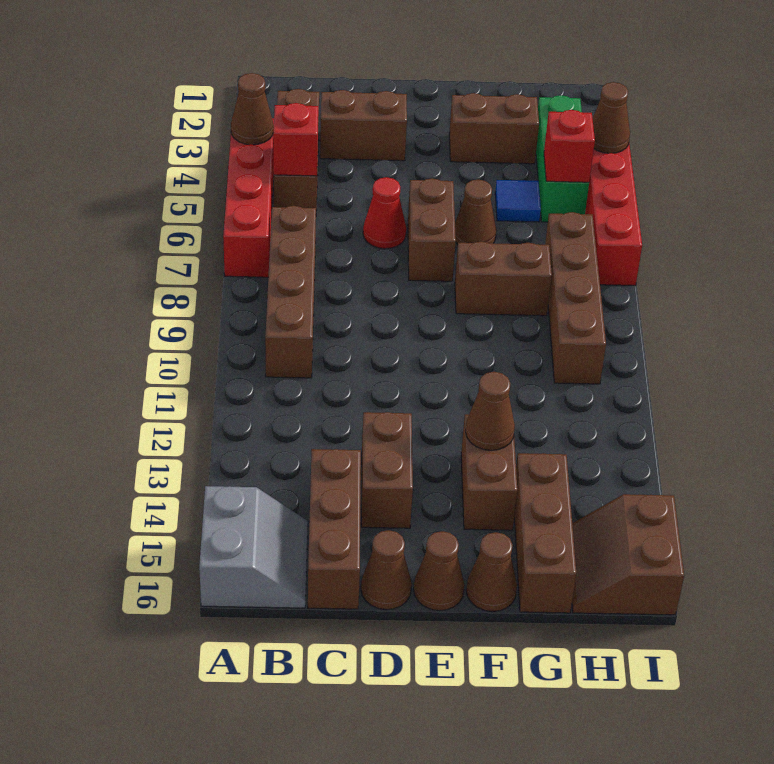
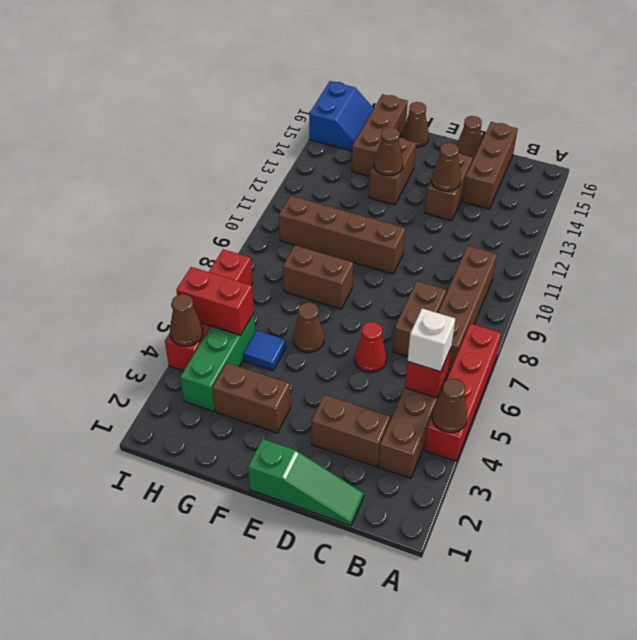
grey 2x2 slope [199,486,308,608] -> none
none -> white 1x1 brick [407,308,455,372]
none -> green 1x3 slope [248,439,364,526]
brown 1x2 brick [408,178,456,281] -> brown 1x2 brick moved to [393,281,446,357]
brown 1x1 cone [414,531,464,611] -> brown 1x1 cone moved to [431,143,461,191]
red 1x1 brick [544,110,595,182] -> red 1x2 brick [176,267,254,335]
brown 1x4 brick [545,212,606,384] -> brown 1x4 brick turned to [279,196,405,274]
brown 2x2 slope [572,494,684,615] -> blue 2x2 slope [309,81,374,151]

